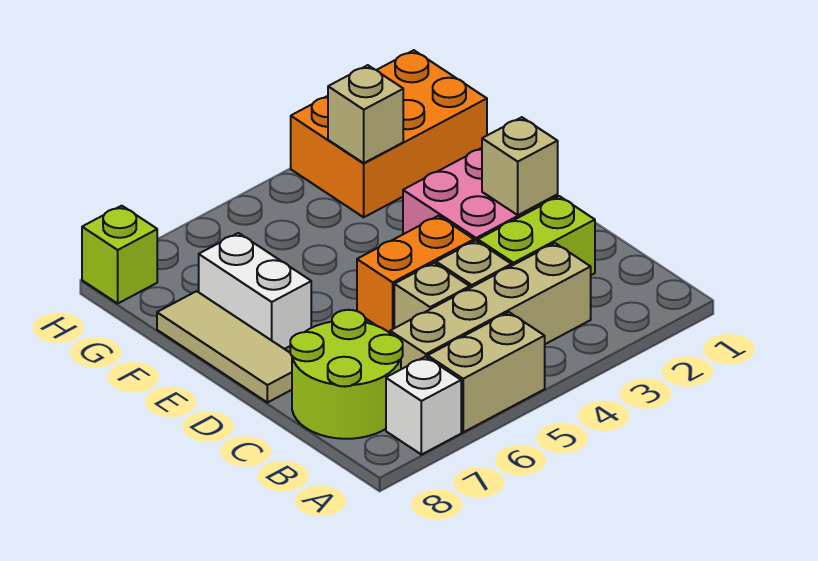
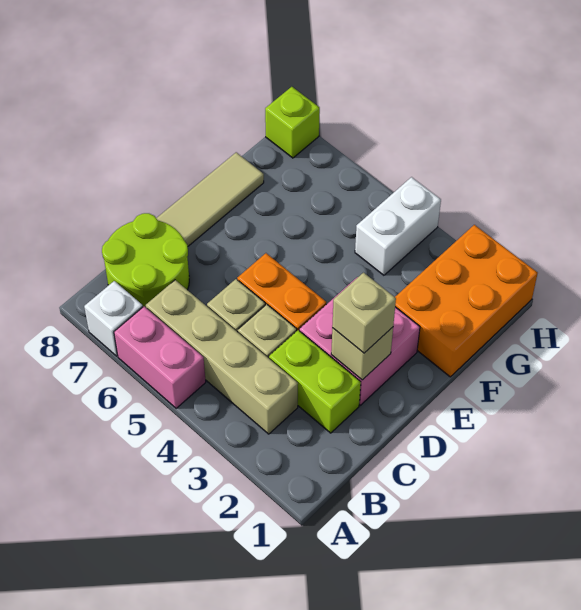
tan 1x2 brick [428,312,545,432] -> pink 1x2 brick [114,307,206,408]
white 1x2 brick [199,233,311,349] -> white 1x2 brick moved to [355,177,441,275]
orange 2x3 brick [291,50,487,217] -> orange 2x3 brick turned to [395,225,538,377]
tan 1x1 brick [328,65,403,163] -> tan 1x1 brick moved to [332,273,396,353]

